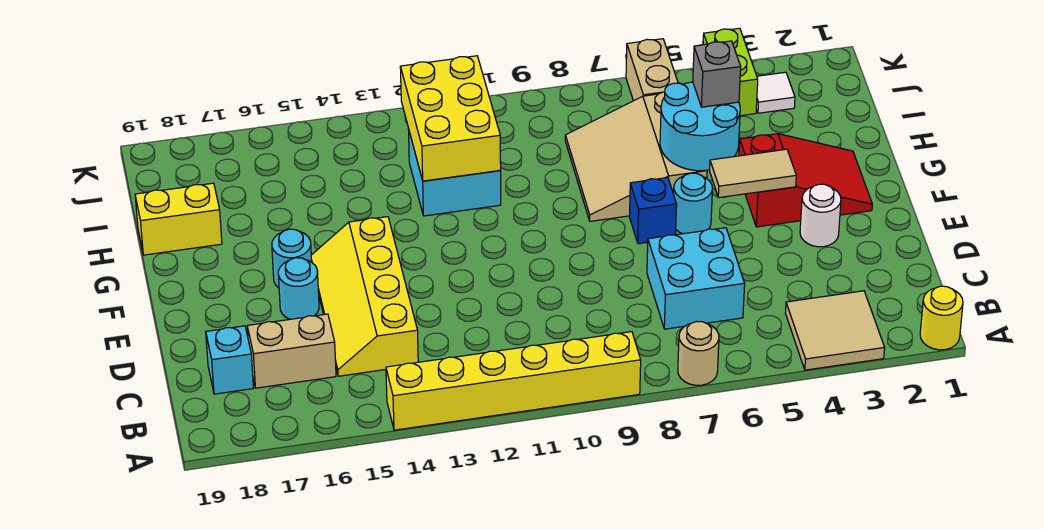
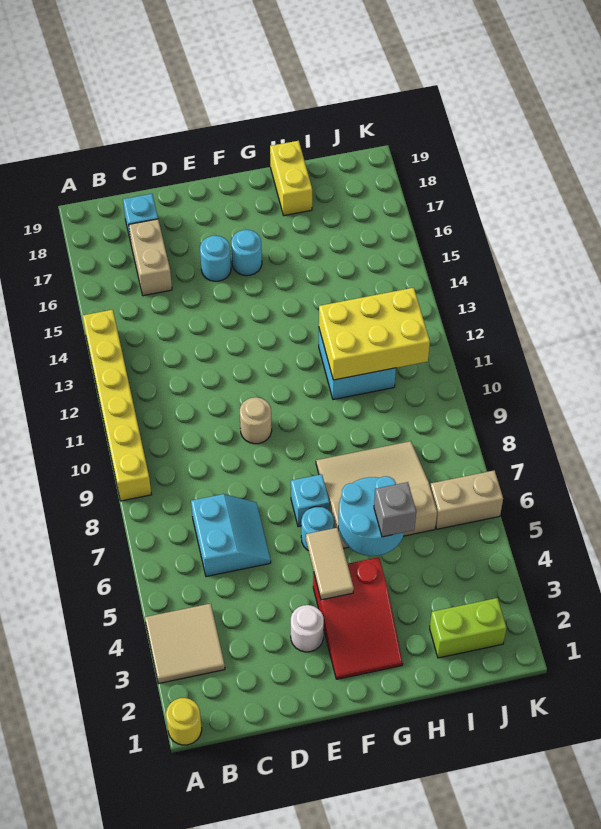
tan 1x1 round brick [678,322,719,385] -> tan 1x1 round brick moved to [240,397,272,444]
cyan 2x2 brick [647,228,745,329] -> cyan 2x2 slope [191,494,271,577]
yellow 2x4 slope [311,217,418,376] -> none
blue 1x1 brick [630,178,677,244] -> cyan 1x1 brick [291,474,330,527]
white 1x1 tile [756,72,795,113] -> none
lime 1x2 brick [703,28,758,116] -> lime 1x2 brick moved to [430,598,507,658]

